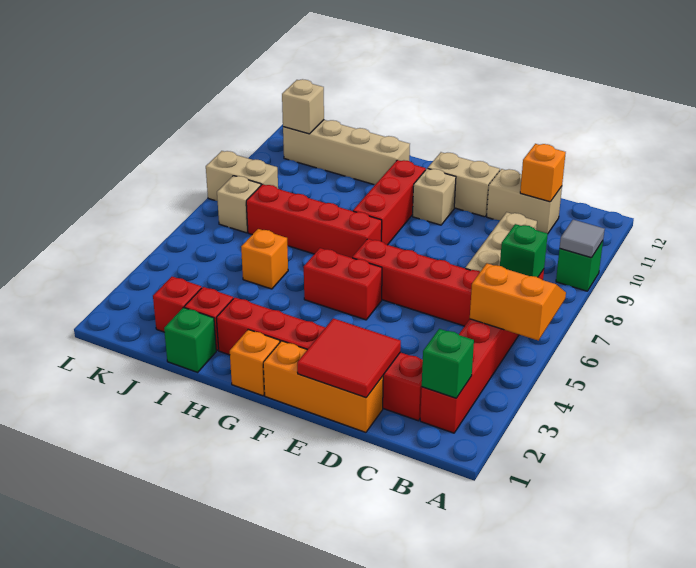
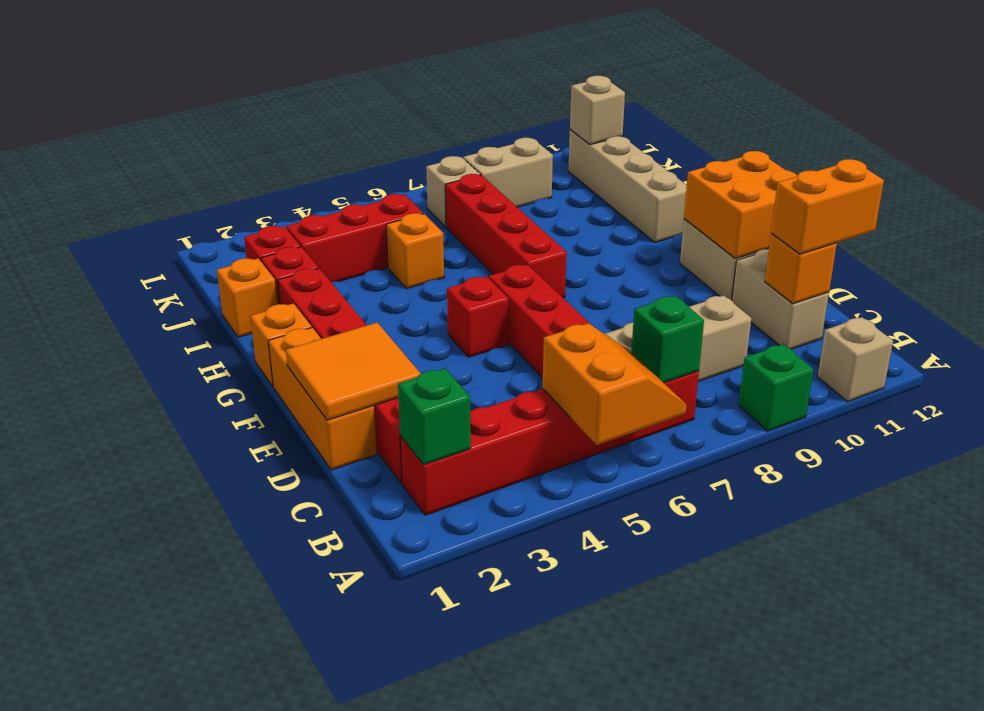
grey 1x1 tile [560,220,605,258] -> none
none -> orange 1x2 brick [771,159,884,254]
red 2x2 tile [297,318,401,398] -> orange 2x2 tile [286,322,421,420]
none -> orange 2x2 brick [684,151,797,259]
red 1x2 brick [304,248,382,320] -> red 1x1 brick [447,277,509,357]
tan 1x1 brick [413,168,456,225] -> tan 1x1 brick moved to [818,317,893,402]
red 1x3 brick [353,160,426,245] -> red 1x3 brick moved to [286,194,423,282]
green 1x1 brick [164,308,216,372] -> orange 1x1 brick [217,258,277,337]
tan 1x2 brick [206,151,278,201] -> tan 1x2 brick turned to [463,138,553,207]

